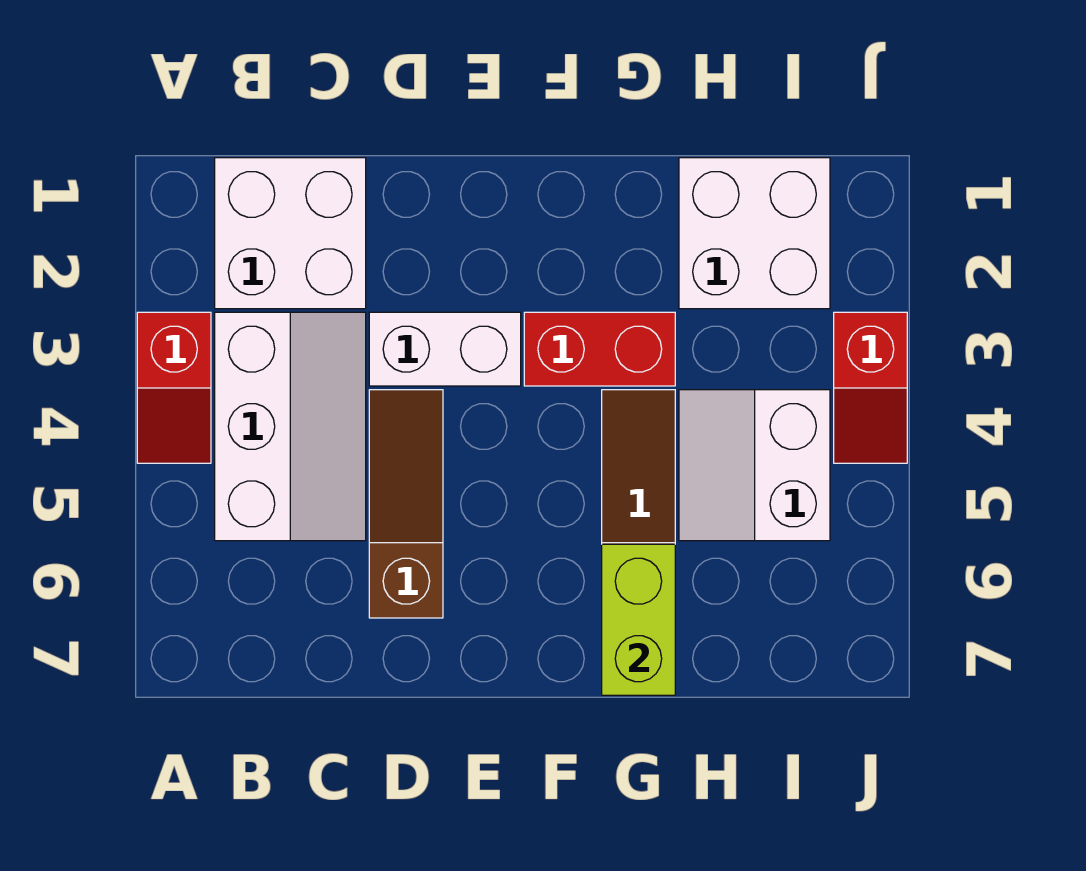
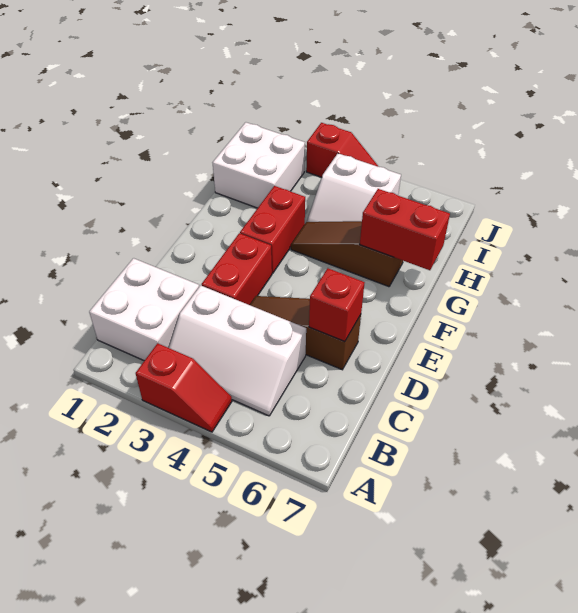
white 2x3 slope [215,312,366,541] -> white 2x3 slope turned to [169,285,306,416]
white 1x2 brick [369,312,521,386] -> red 1x2 brick [202,233,272,305]
none -> red 1x1 brick [309,268,365,342]
lime 1x2 brick [602,544,675,695] -> red 1x2 brick [360,189,450,270]

